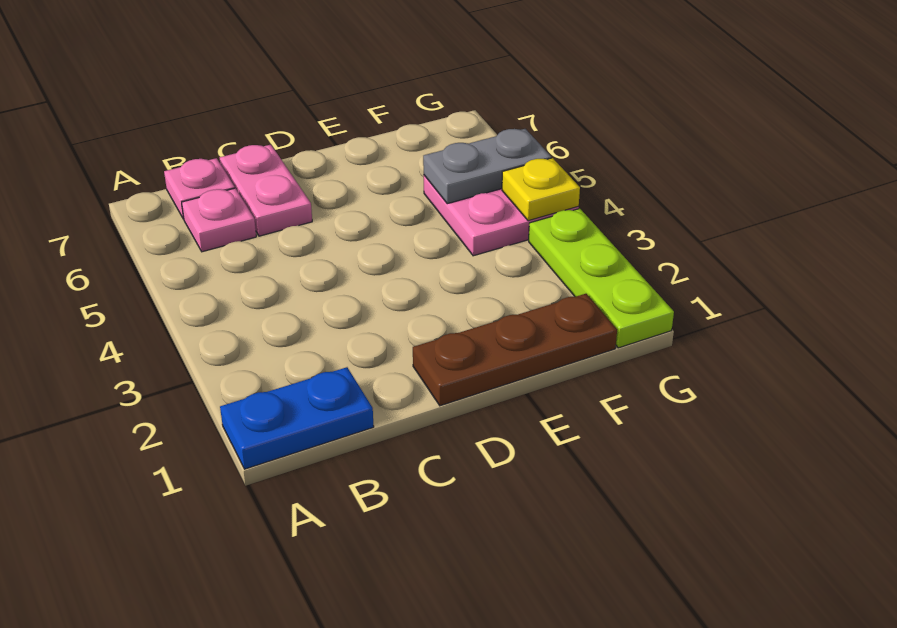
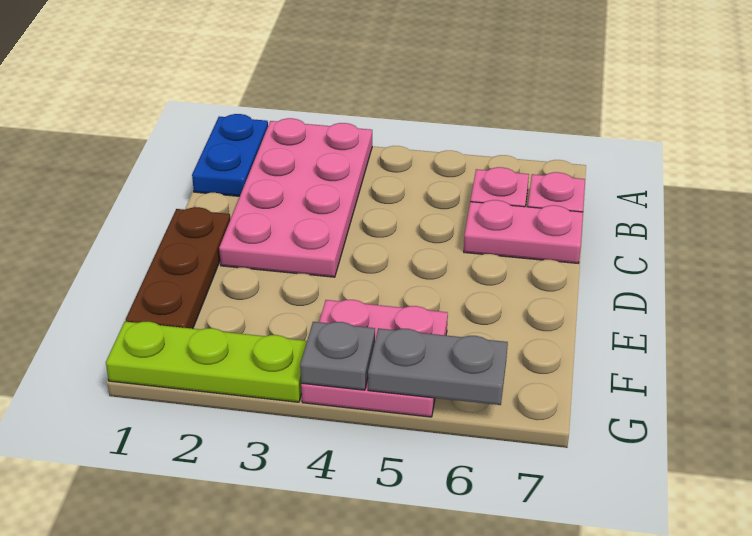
none -> pink 2x4 plate [219,118,372,277]
grey 1x2 plate [423,129,551,204] -> grey 1x2 plate turned to [368,328,508,405]
yellow 1x1 plate [502,158,580,221] -> grey 1x1 plate [300,322,375,390]

